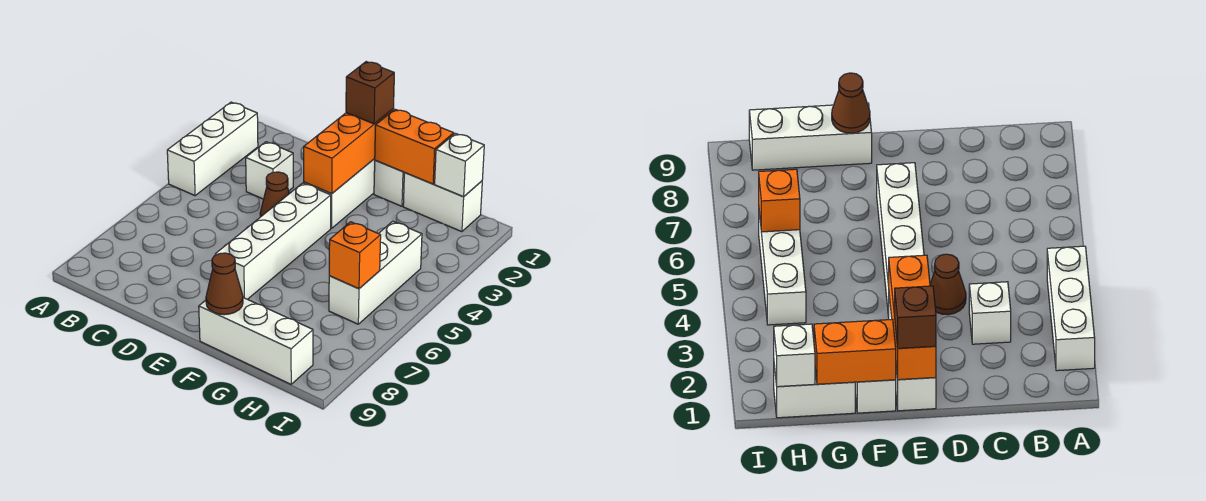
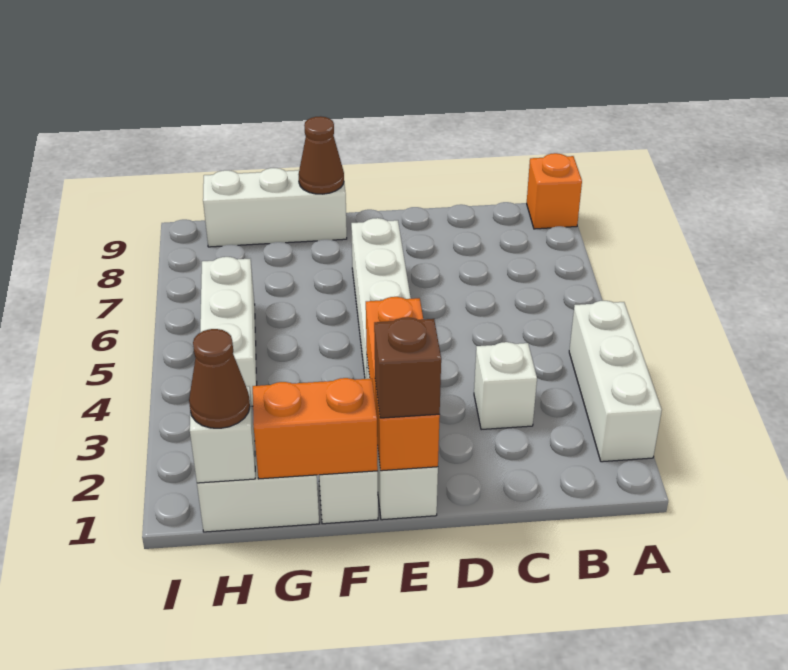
brown 1x1 cone [260,172,289,217] -> brown 1x1 cone moved to [189,329,250,428]
orange 1x1 brick [329,222,381,289] -> orange 1x1 brick moved to [527,153,582,229]

